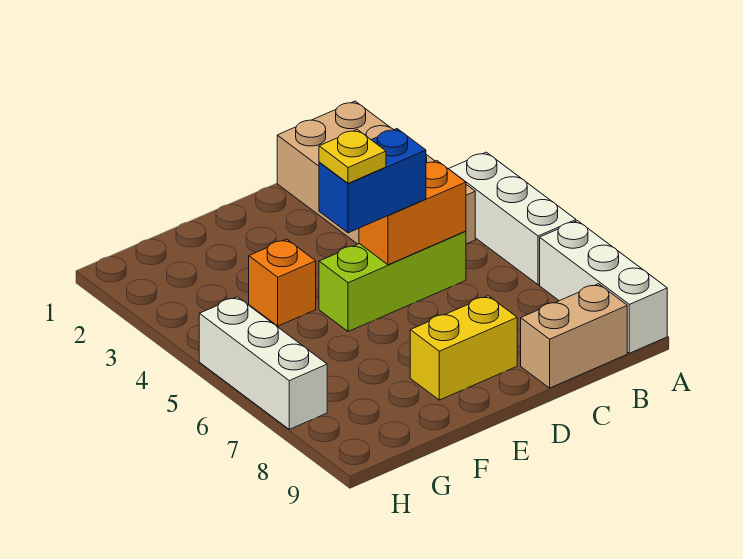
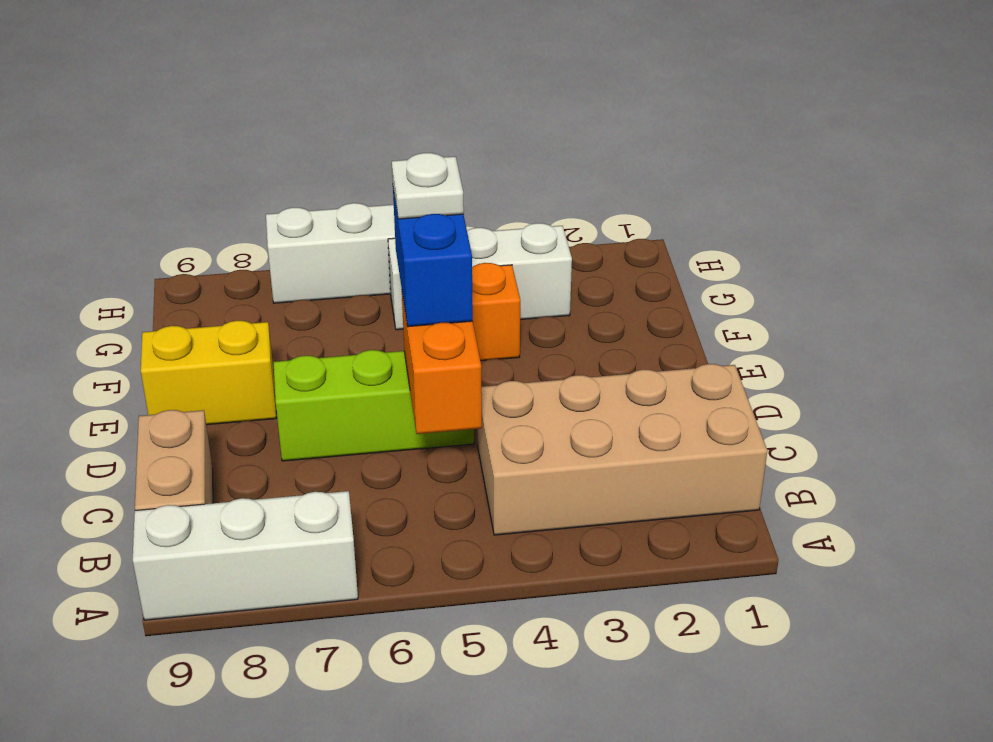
white 1x3 brick [449,152,576,285] -> white 1x3 brick moved to [388,223,572,330]
lime 1x3 brick [319,231,466,332] -> lime 1x3 brick turned to [273,350,474,461]
yellow 1x2 brick [410,296,517,400] -> yellow 1x2 brick turned to [141,321,276,425]
yellow 1x1 plate [319,130,386,183] -> white 1x1 plate [392,153,464,219]

